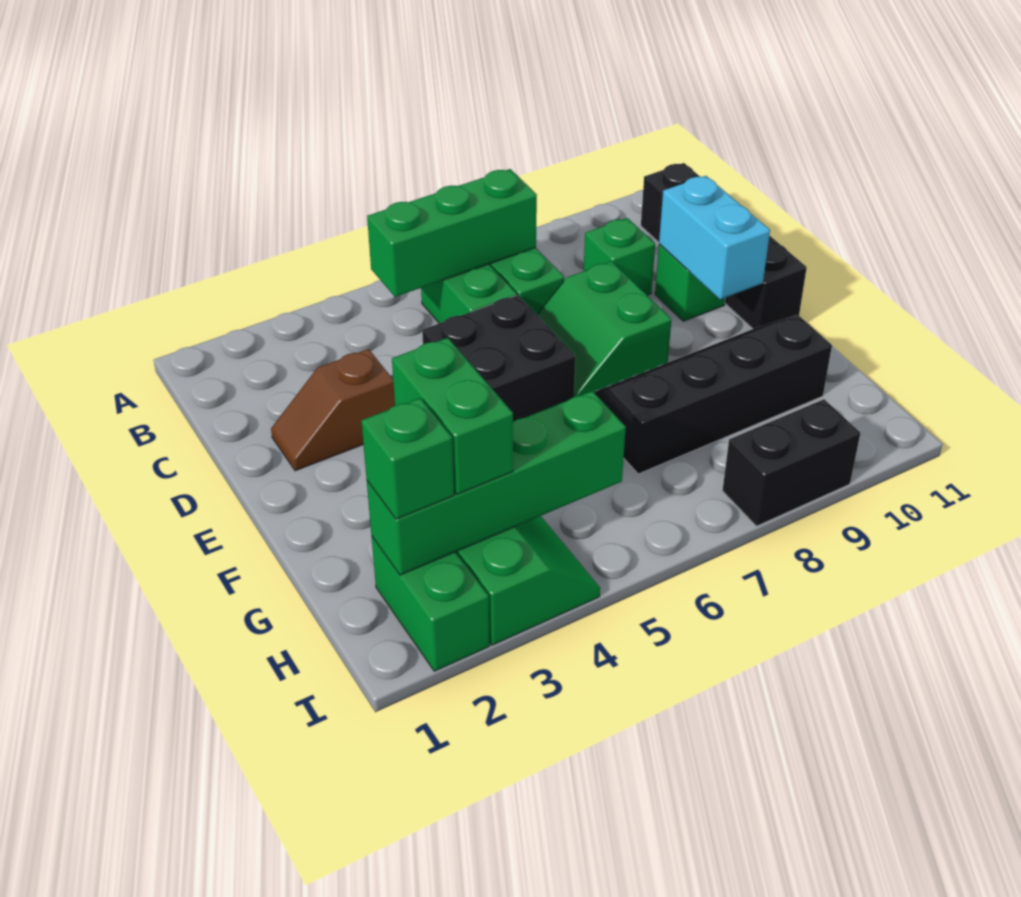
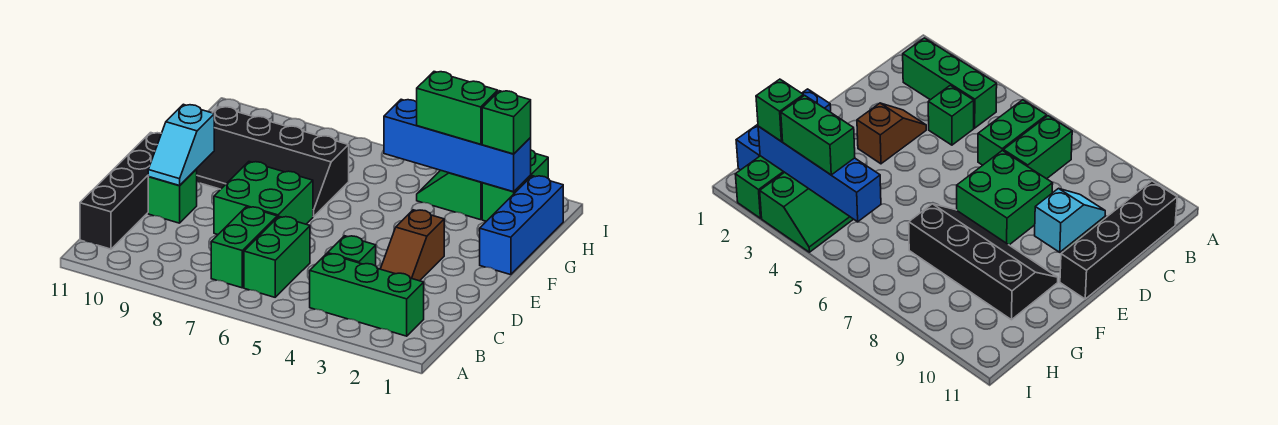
green 1x3 brick [367,169,537,297] -> green 1x3 brick moved to [310,254,424,336]
green 1x1 brick [584,218,655,295] -> green 1x1 brick moved to [328,236,376,266]
brown 1x2 slope [271,349,395,471] -> brown 1x2 slope turned to [381,210,444,281]
black 2x2 brick [422,295,575,421] -> none
green 2x2 slope [537,261,672,397] -> green 2x2 brick [214,162,313,234]
cyan 1x2 brick [659,176,770,300] -> cyan 1x2 slope [148,104,214,186]
none -> blue 1x3 brick [480,176,563,275]
green 1x2 brick [392,338,513,494] -> green 1x2 brick turned to [417,72,498,144]
green 1x4 brick [367,391,626,575] -> blue 1x4 brick [384,99,531,192]
black 1x2 brick [723,399,860,526] -> none

